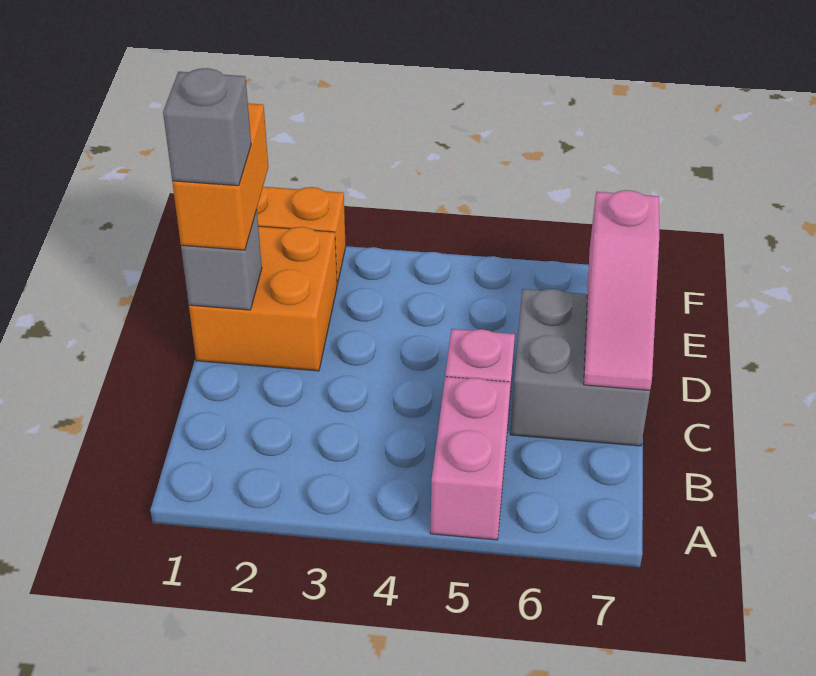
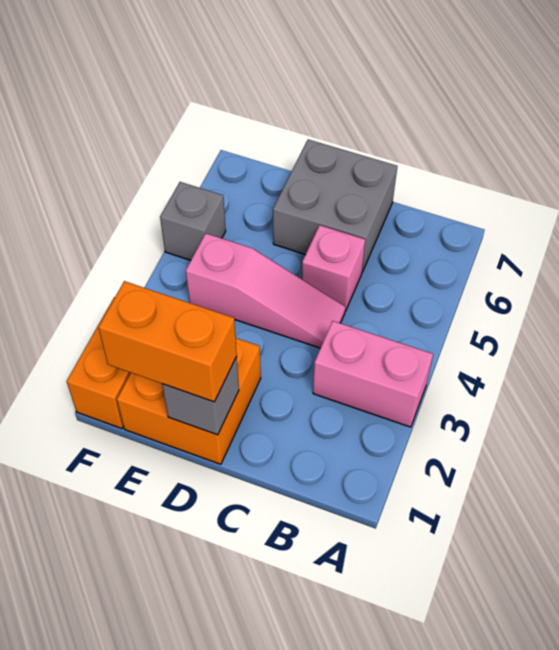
pink 1x2 brick [430,377,511,540] -> pink 1x2 brick moved to [313,321,433,427]
pink 1x3 slope [584,190,659,390] -> pink 1x3 slope moved to [186,234,346,348]
grey 1x1 brick [163,68,251,186] -> grey 1x1 brick moved to [160,182,226,260]

